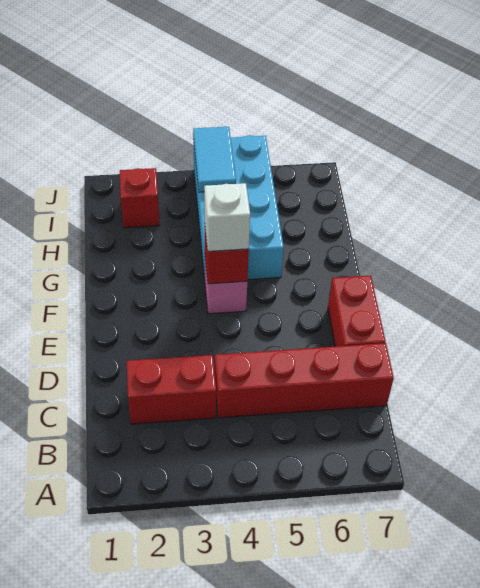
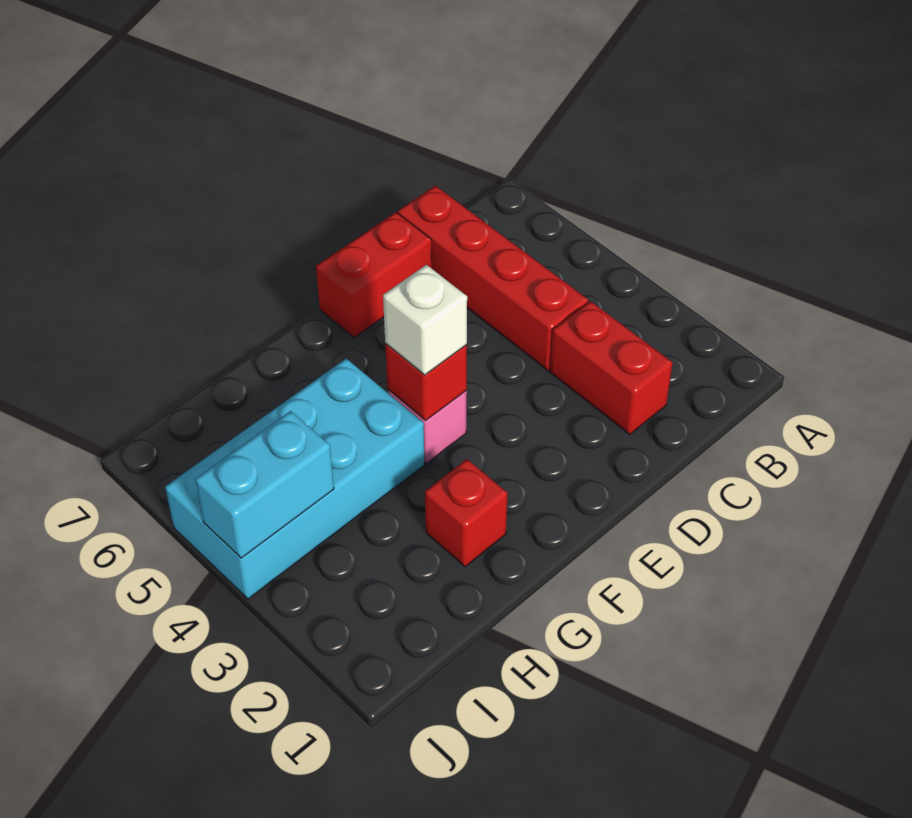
red 1x1 brick [120,168,160,228] -> red 1x1 brick moved to [425,459,508,567]
cyan 1x2 tile [193,127,236,192] -> cyan 1x2 brick [195,411,334,558]

